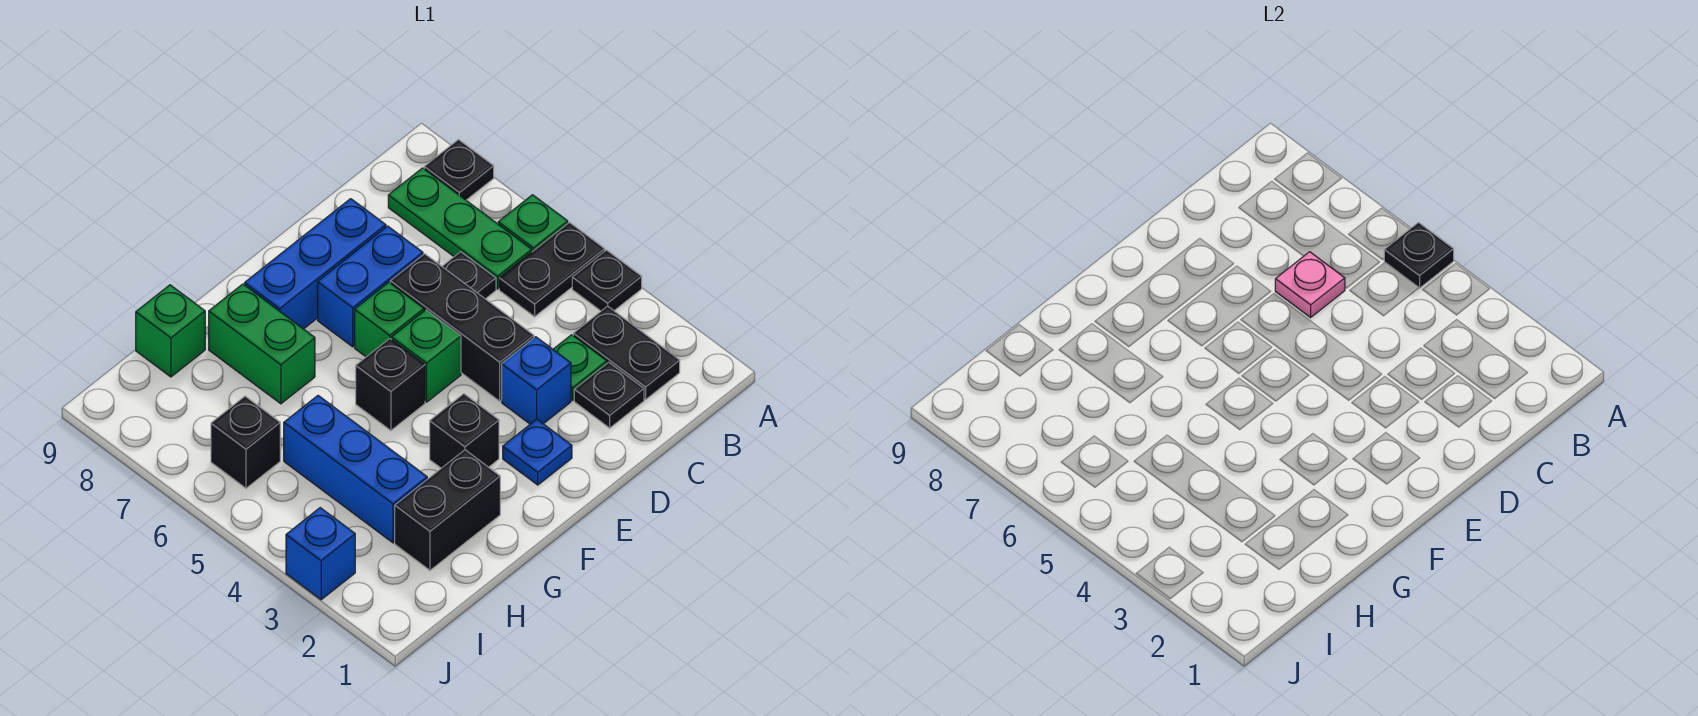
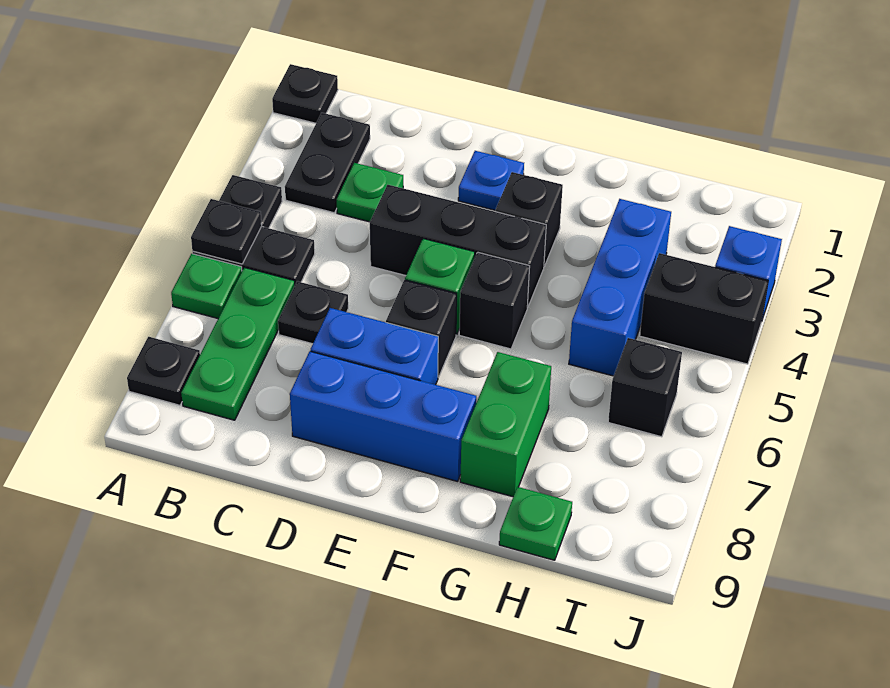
black 1x1 plate [574,362,644,428] -> black 1x1 plate moved to [272,64,338,123]
pink 1x1 plate [1275,252,1345,317] -> none
blue 1x1 brick [502,337,571,424] -> none
black 1x3 brick [390,254,534,401] -> black 1x3 brick turned to [370,185,546,307]
green 1x1 brick [355,282,424,357] -> black 1x1 brick [386,280,457,377]
black 1x2 brick [395,450,500,570] -> black 1x2 brick moved to [640,253,768,364]
green 1x1 brick [136,285,205,377] -> green 1x1 plate [499,487,572,560]

